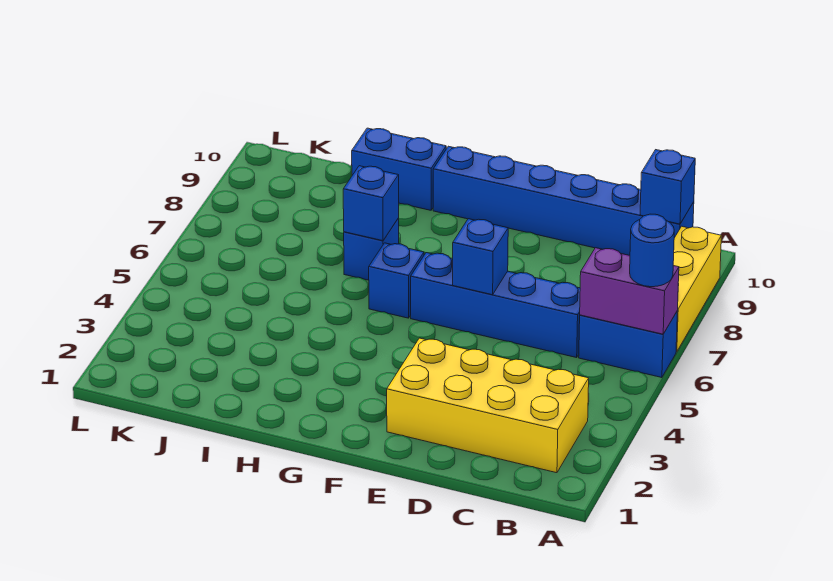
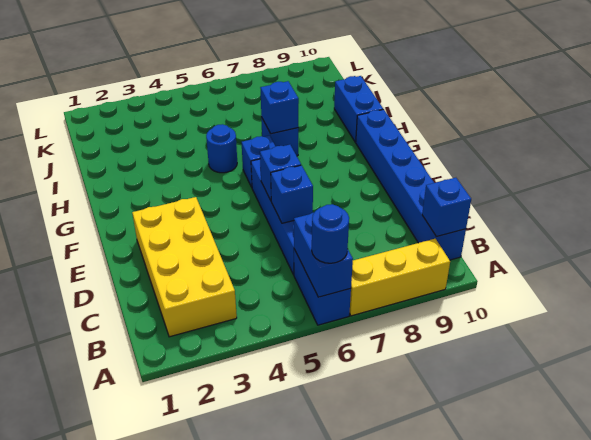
purple 1x2 brick [580,248,679,334] -> blue 1x2 brick [294,213,353,297]
none -> blue 1x1 brick [271,165,313,223]
none -> blue 1x1 round brick [206,124,237,173]

